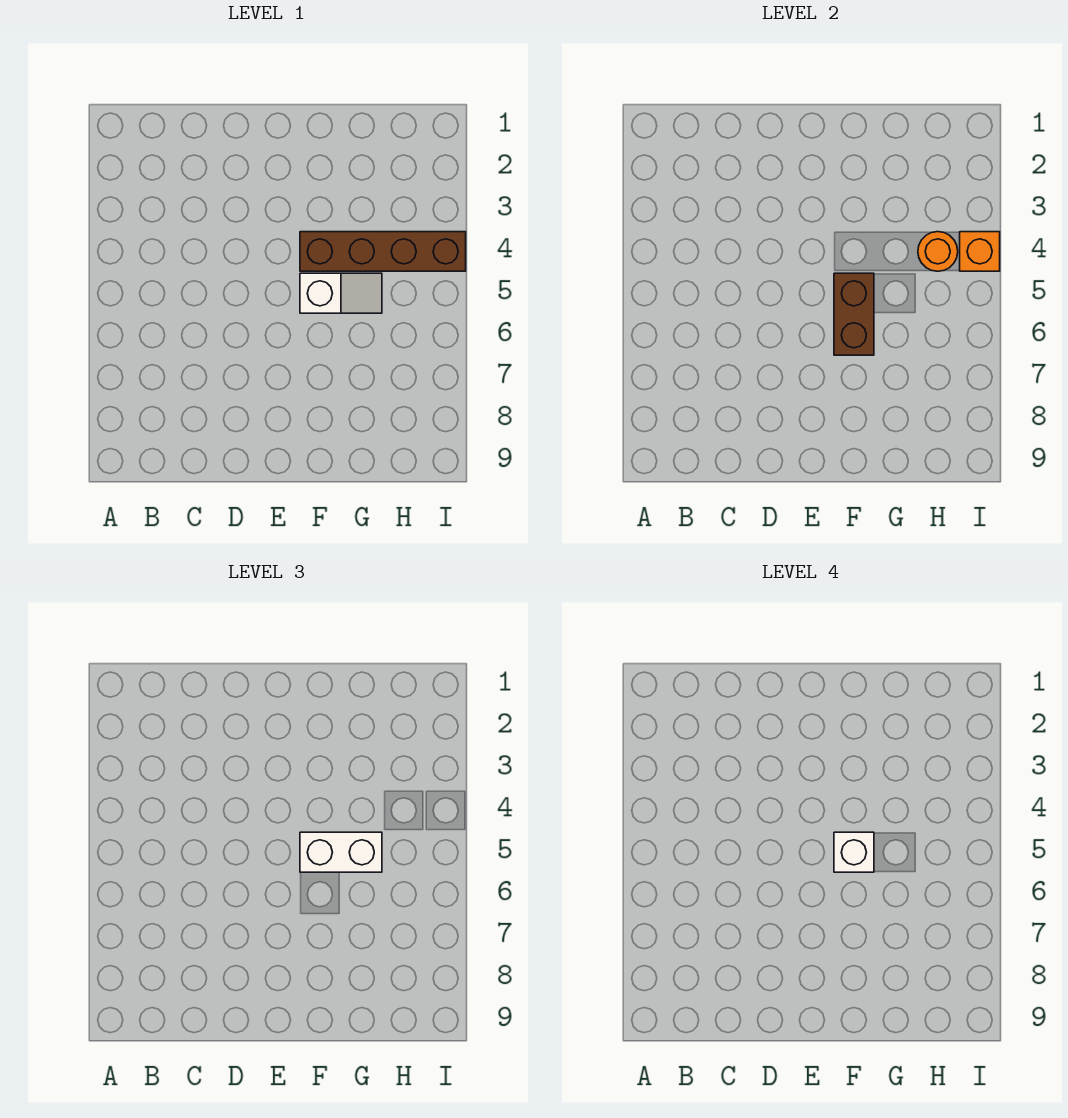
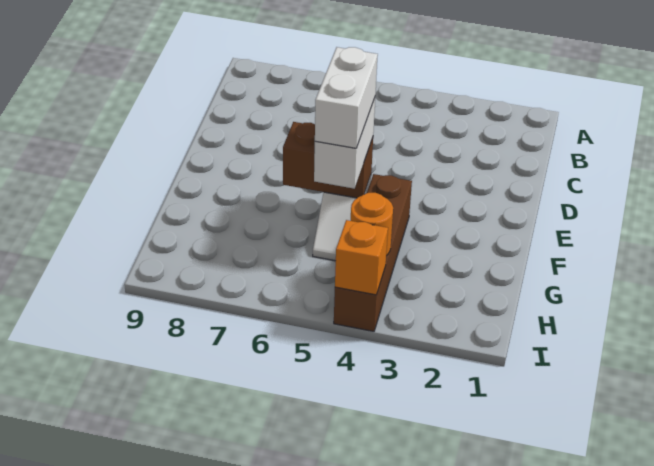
white 1x1 brick [834,832,874,872] -> white 1x2 brick [315,47,378,148]

